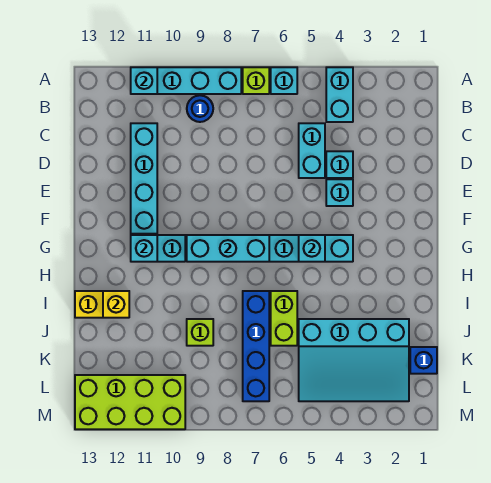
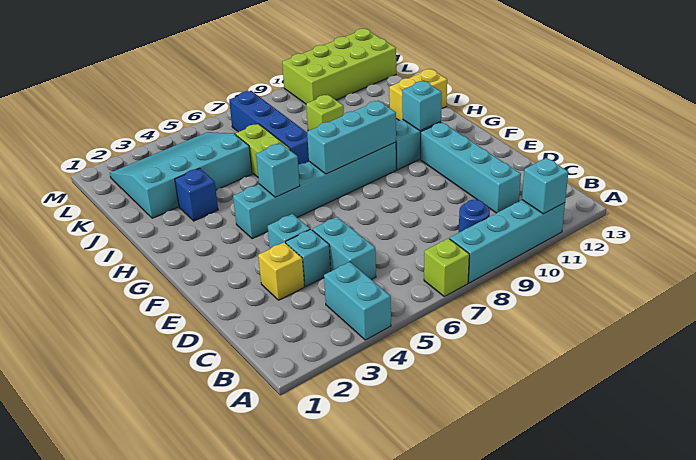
cyan 1x1 brick [271,67,297,94] -> none
yellow 1x1 brick [103,291,129,318] -> yellow 1x1 brick moved to [258,242,304,300]
blue 1x1 brick [410,347,437,374] -> blue 1x1 brick moved to [175,168,218,221]

